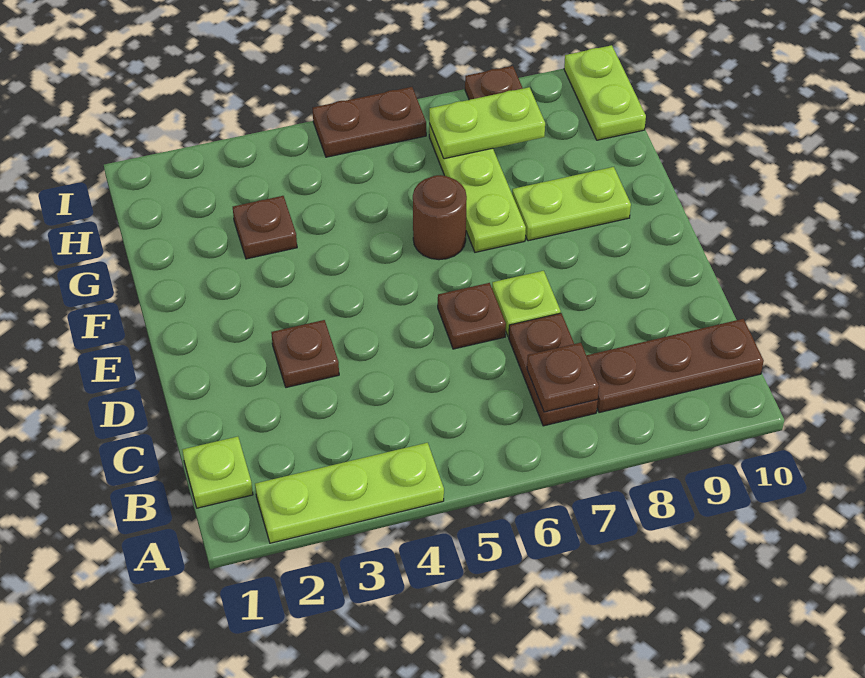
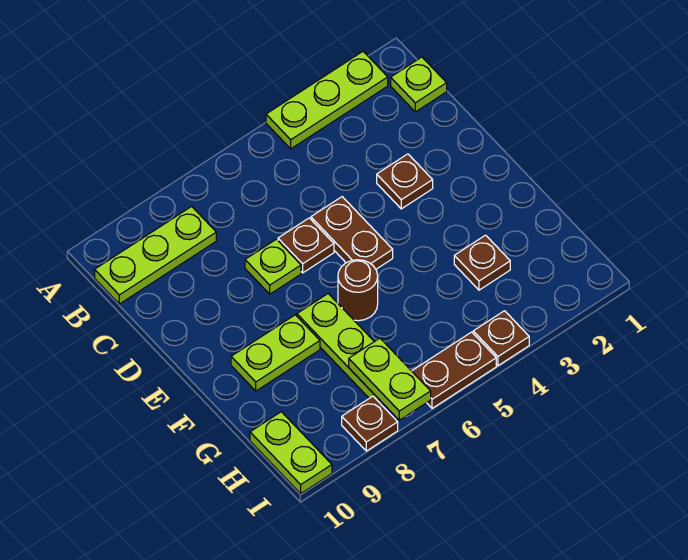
brown 1x2 plate [509,313,598,426] -> brown 1x2 plate moved to [311,197,393,269]
brown 1x1 plate [527,343,599,412] -> brown 1x1 plate moved to [473,311,529,366]
brown 1x3 plate [587,319,764,413] -> lime 1x3 plate [95,206,216,304]
lime 1x2 plate [429,87,545,159] -> lime 1x2 plate turned to [349,338,431,420]

